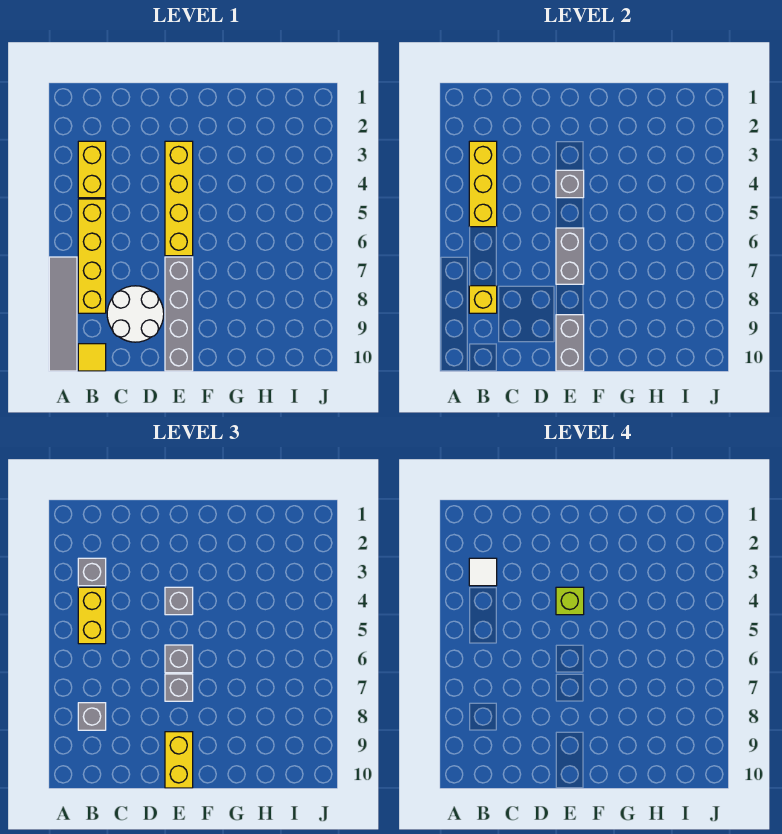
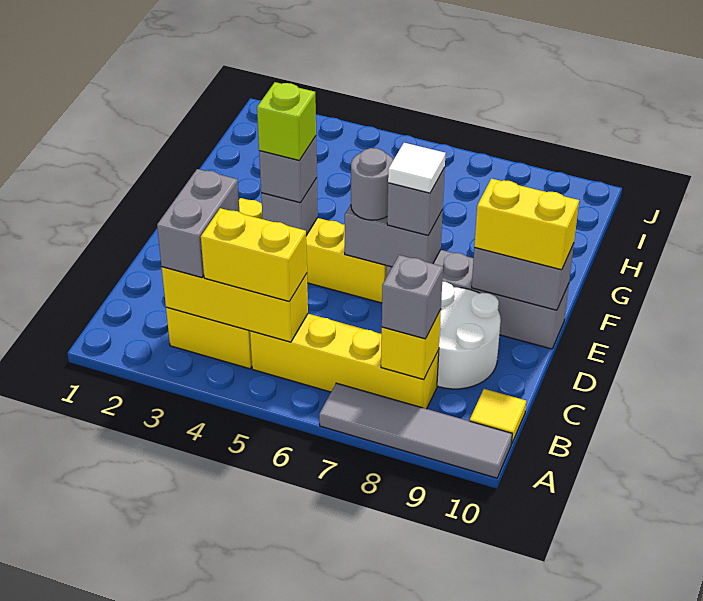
grey 1x1 brick [78,558,106,586] -> grey 1x2 brick [157,169,239,278]
white 1x1 tile [469,558,497,586] -> white 1x1 tile moved to [388,143,446,193]
grey 1x1 brick [165,645,193,673] -> grey 1x1 round brick [351,148,393,220]

